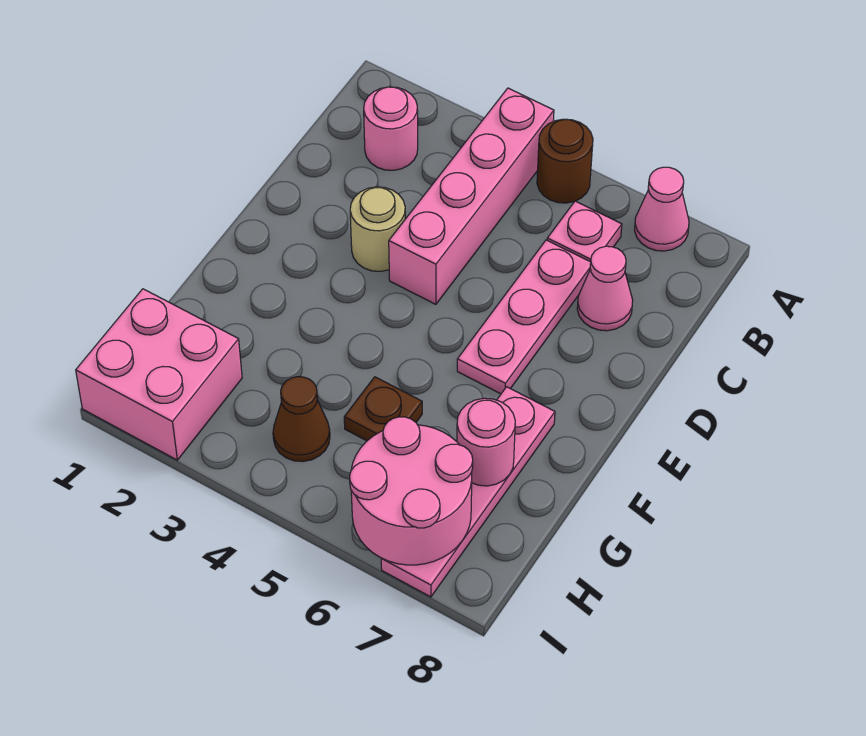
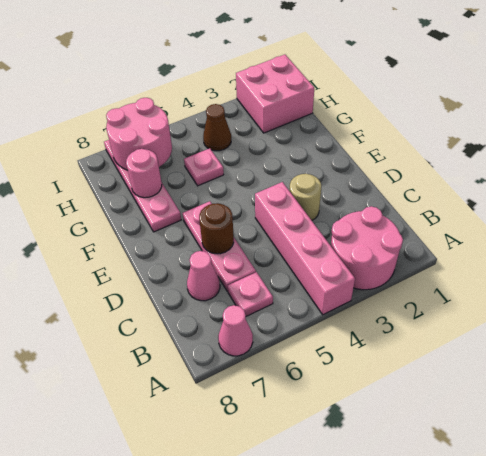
brown 1x1 round brick [537,119,593,203] -> brown 1x1 round brick moved to [199,203,234,254]
pink 1x1 round brick [364,87,418,170] -> pink 2x2 round brick [331,206,403,290]
brown 1x1 plate [344,377,422,441] -> pink 1x1 plate [184,148,224,186]

